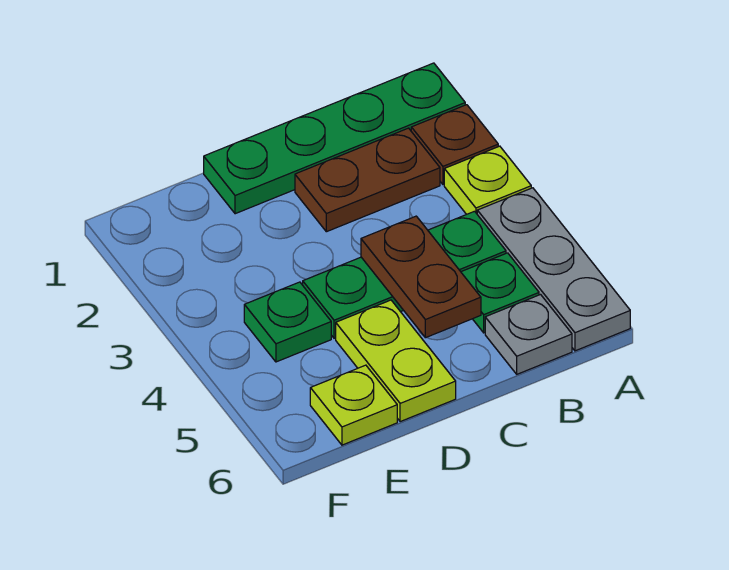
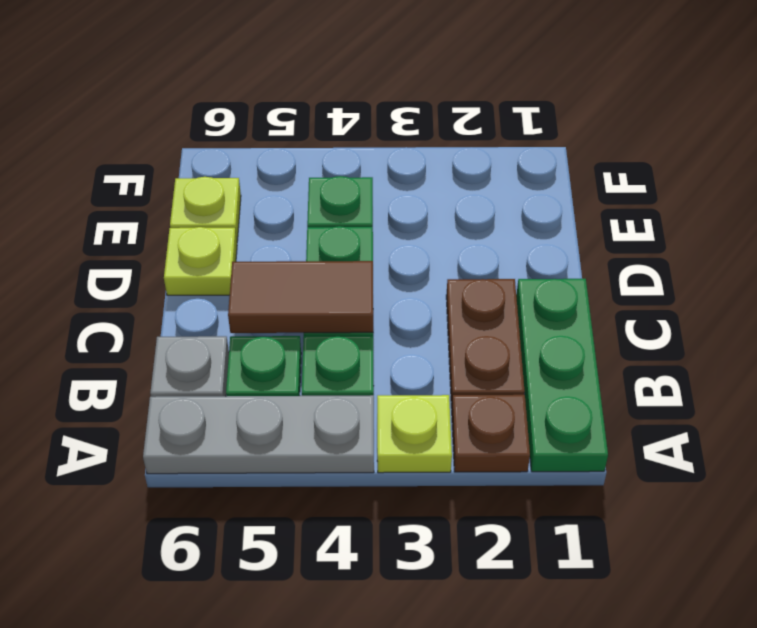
green 1x4 plate [204,63,465,214] -> green 1x3 plate [516,279,608,472]
brown 1x2 plate [361,216,481,338] -> brown 1x2 tile [228,261,373,333]
lime 1x2 plate [336,300,456,422] -> lime 1x1 plate [164,227,237,295]

